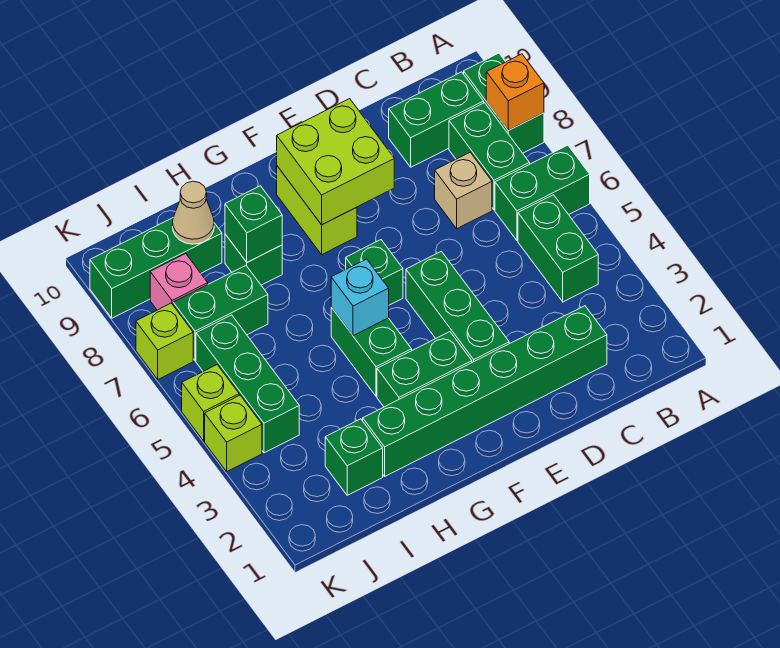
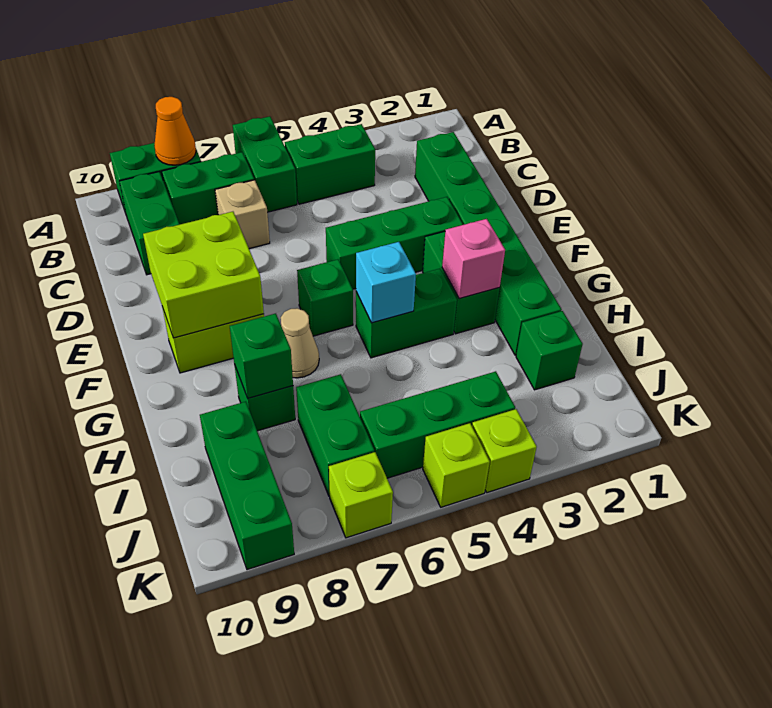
orange 1x1 brick [486,54,544,130] -> orange 1x1 cone [154,97,196,165]
tan 1x1 cone [173,181,214,244] -> tan 1x1 cone moved to [281,308,319,378]
pink 1x1 brick [150,254,208,310] -> pink 1x1 brick moved to [442,219,505,299]

